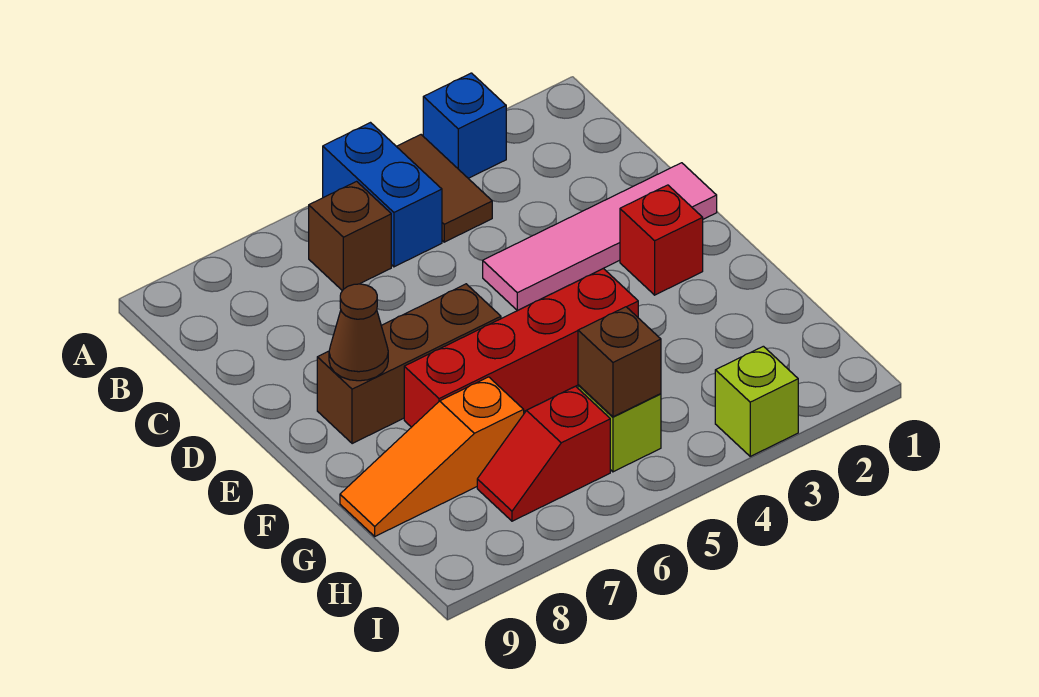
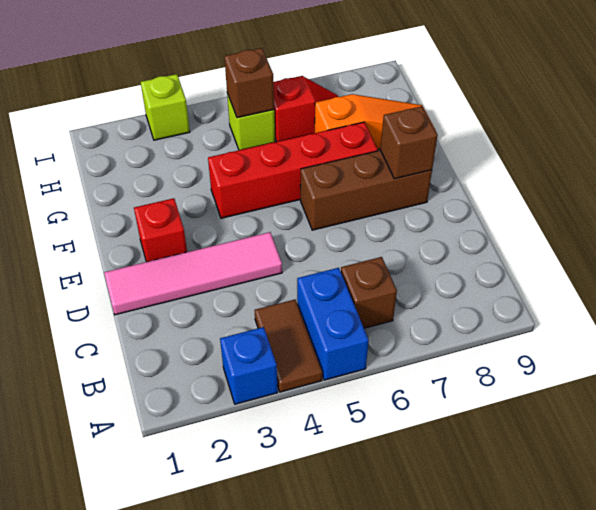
brown 1x1 cone [329,284,388,381] -> brown 1x1 brick [380,106,438,179]

